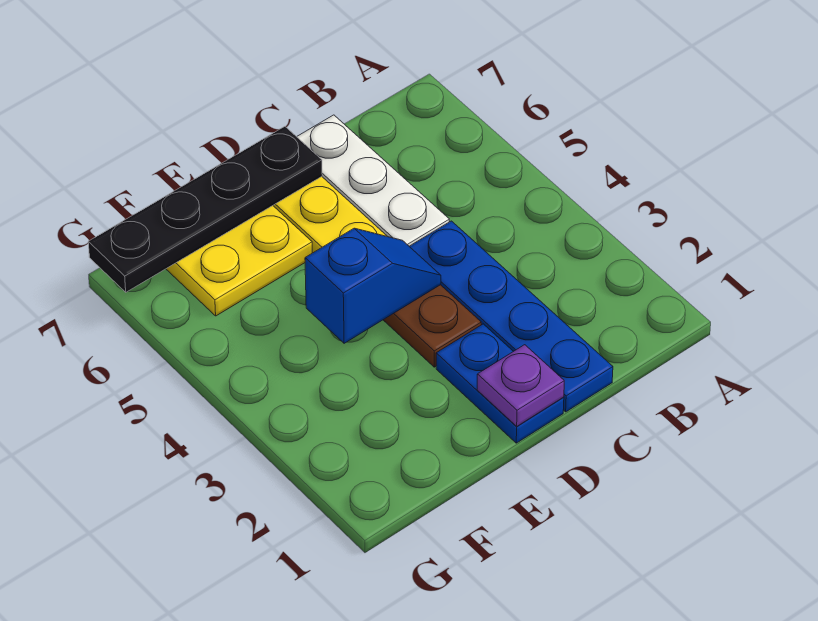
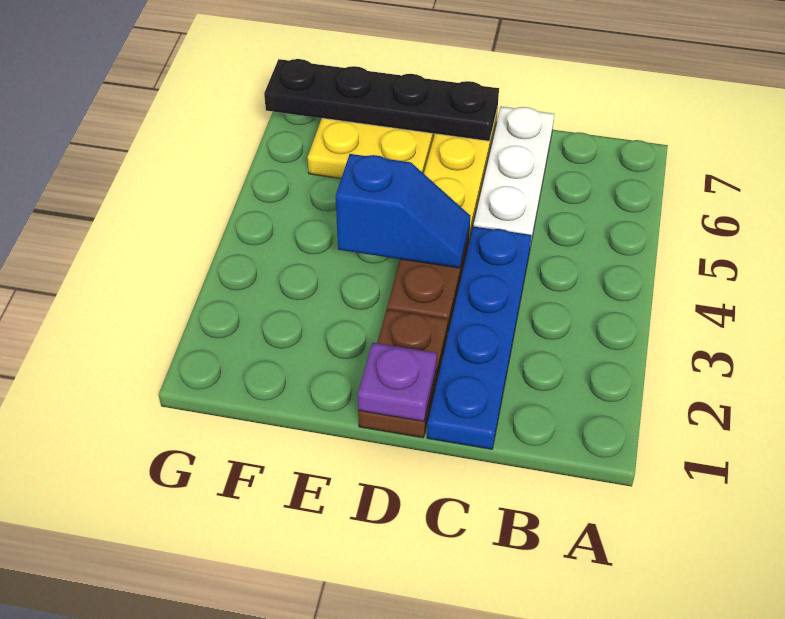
blue 1x2 plate [436,324,564,443] -> brown 1x2 plate [358,309,448,438]

